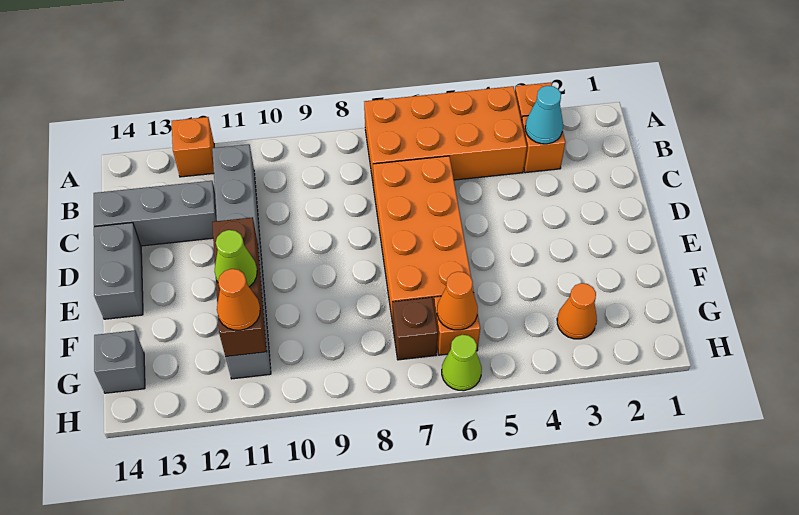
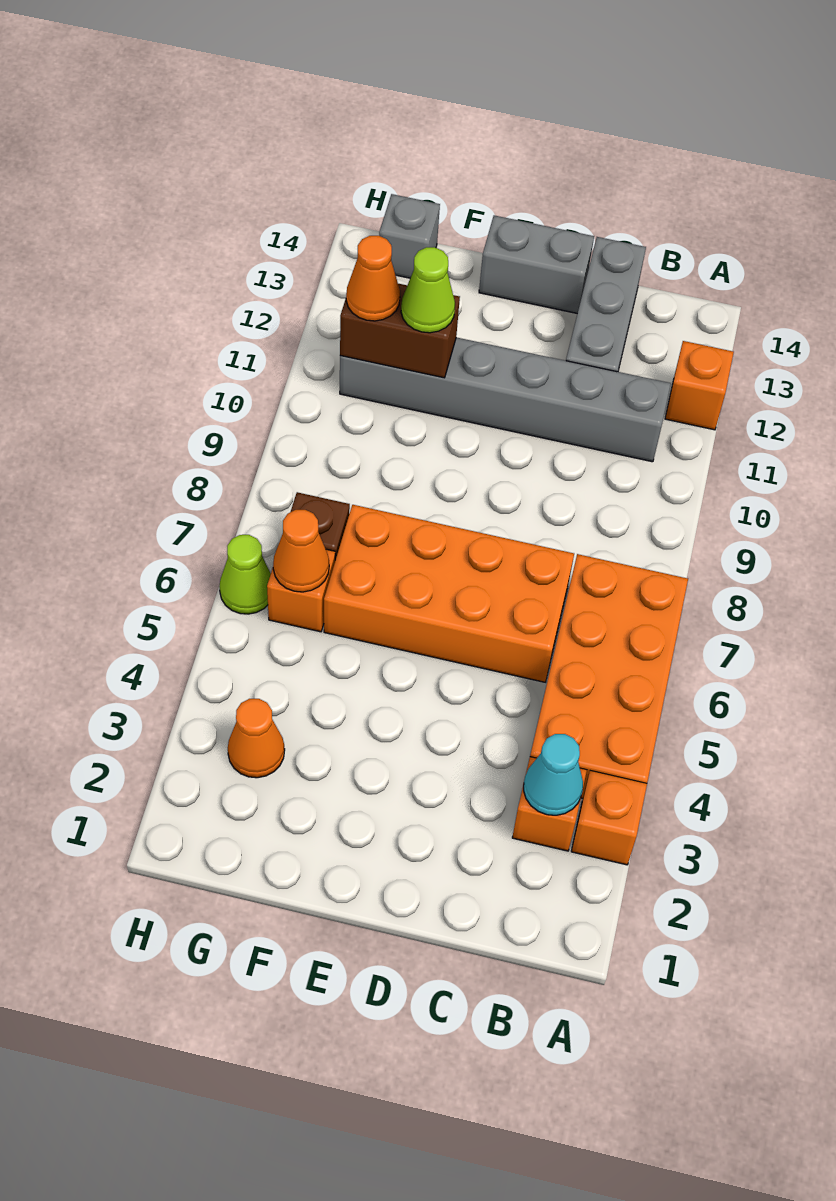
brown 1x3 brick [212,217,267,357] -> brown 1x2 brick [340,284,460,378]

